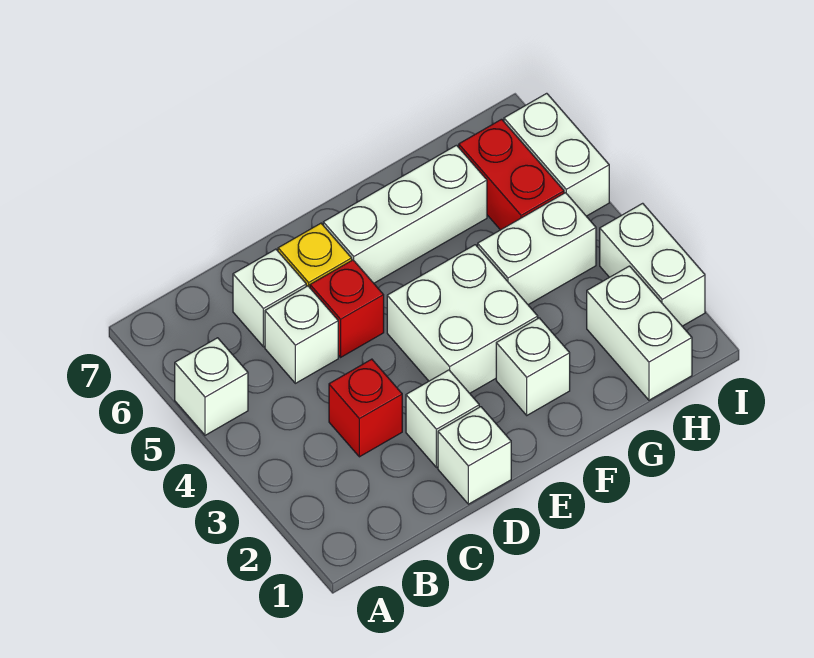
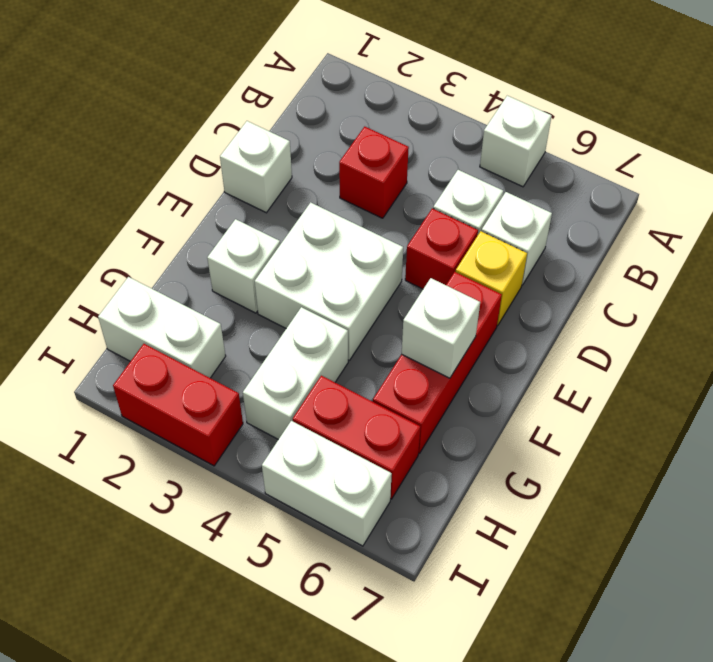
white 1x1 brick [406,370,479,468] -> white 1x1 brick moved to [402,278,480,378]
white 1x3 brick [323,145,487,283] -> red 1x3 brick [373,272,502,453]
white 1x2 brick [600,203,705,326] -> red 1x2 brick [113,344,243,466]

